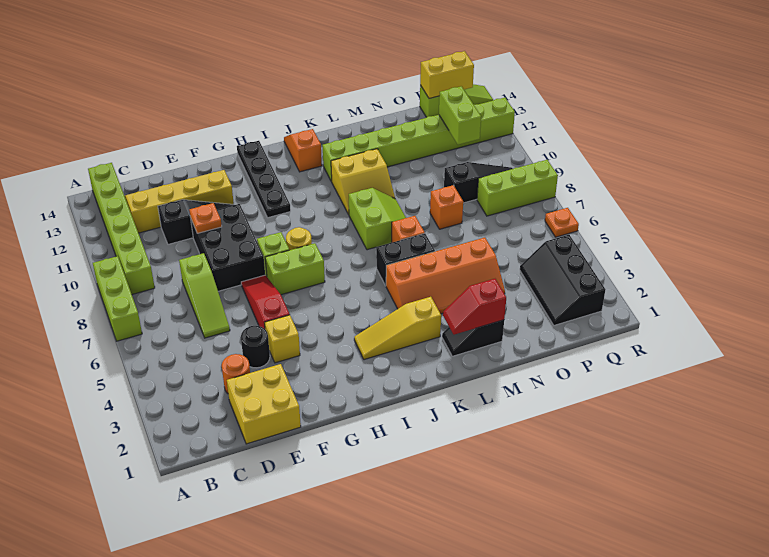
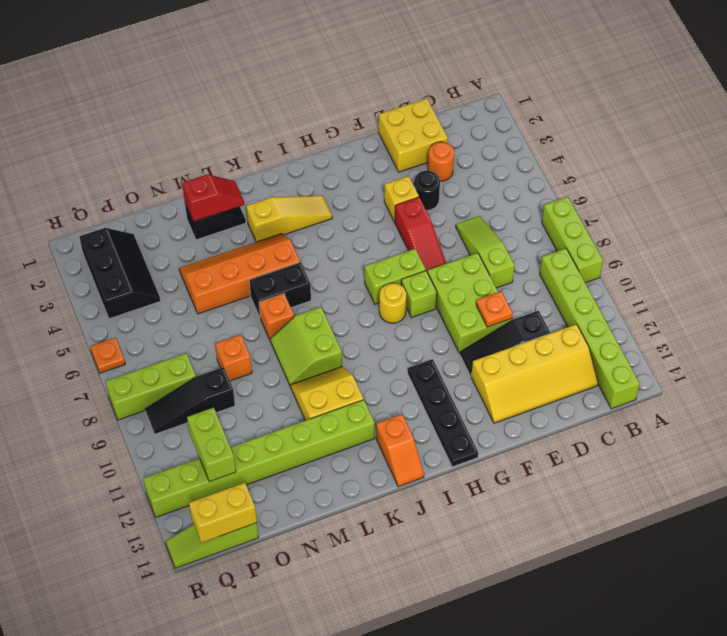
black 2x3 brick [191,204,265,291] -> lime 2x3 brick [427,253,512,354]

